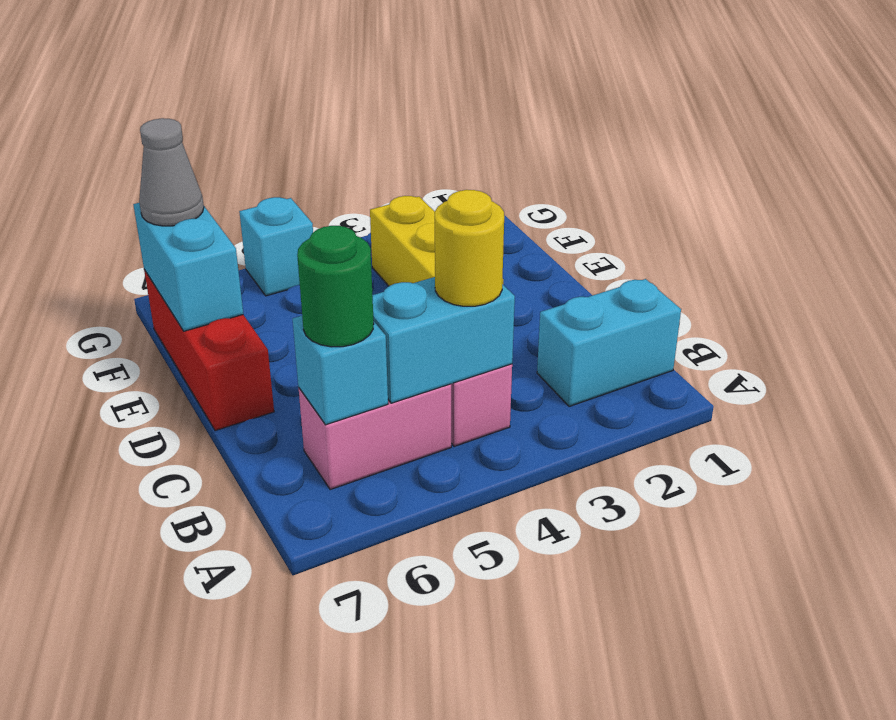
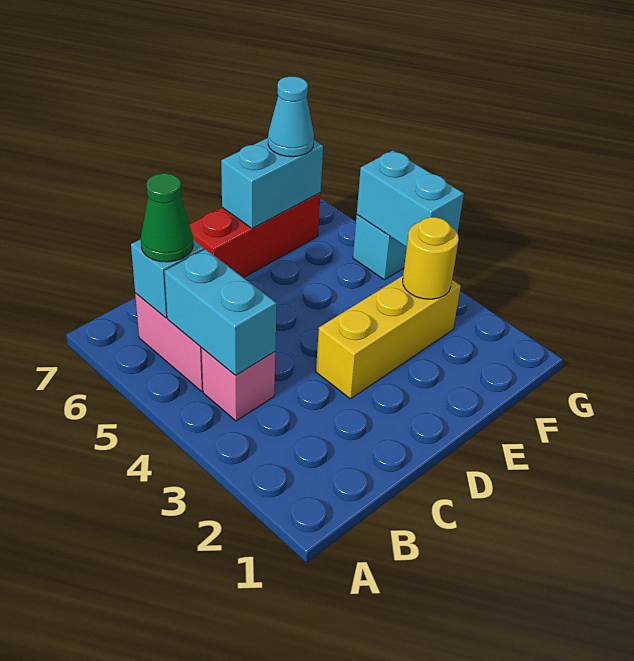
cyan 1x2 brick [537,279,681,407] -> cyan 1x2 brick moved to [357,151,464,247]
yellow 1x1 round brick [435,190,504,306] -> yellow 1x1 round brick moved to [403,217,459,299]
green 1x1 round brick [297,226,374,347] -> green 1x1 cone [141,173,193,262]
grey 1x1 cone [139,118,204,226] -> cyan 1x1 cone [268,76,314,157]

